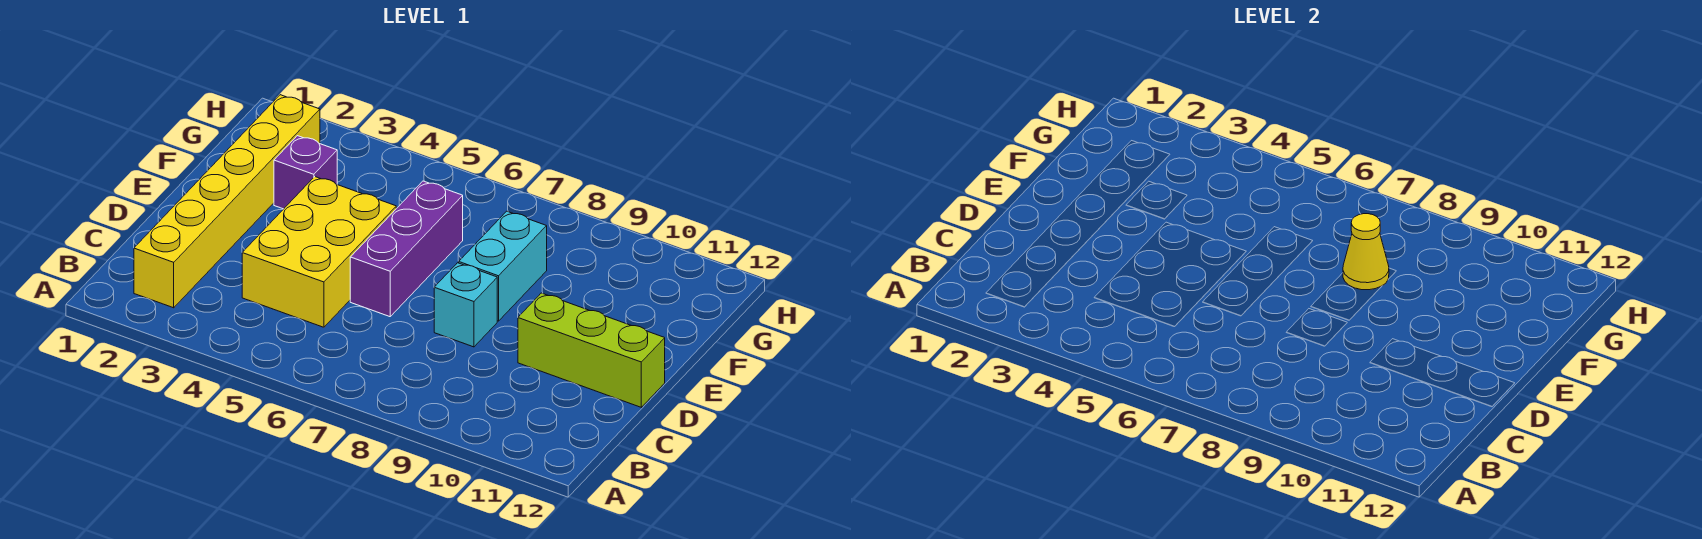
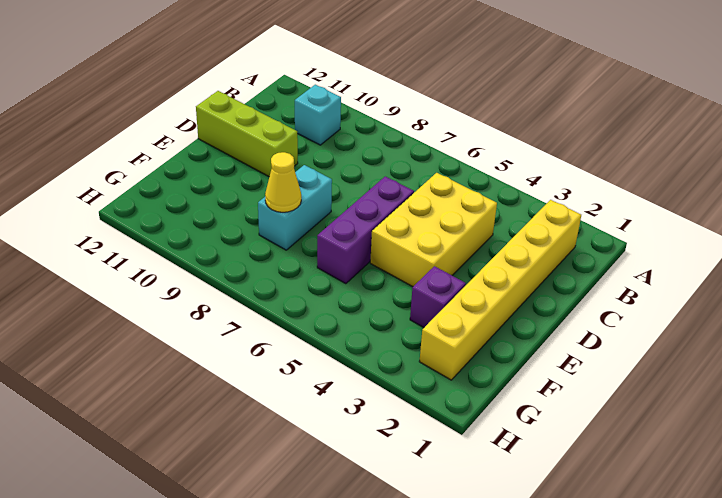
cyan 1x1 brick [434,263,497,347] -> cyan 1x1 brick moved to [295,85,341,145]

